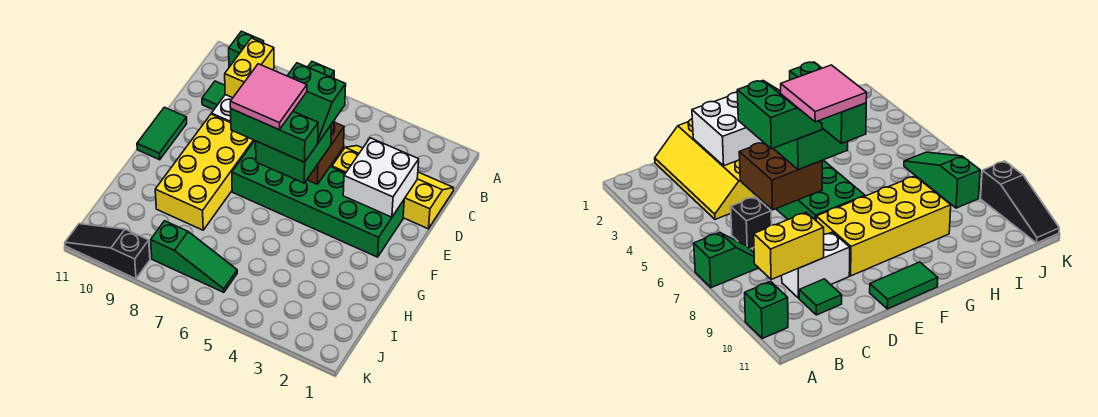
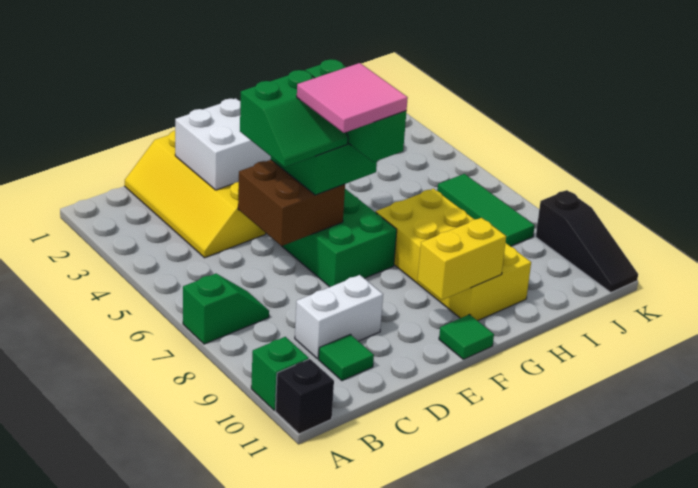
yellow 1x2 brick [225,38,274,98] -> yellow 1x2 brick moved to [418,218,506,300]
black 1x1 brick [731,197,772,249] -> black 1x1 brick moved to [275,359,334,434]
green 2x2 slope [288,63,346,142] -> green 2x2 slope turned to [240,70,348,167]
yellow 2x4 brick [155,114,255,230] -> yellow 2x4 brick turned to [376,189,531,321]
green 1x2 tile [137,107,187,160] -> green 1x1 tile [439,314,494,359]
green 1x3 slope [151,221,237,292] -> green 1x3 tile [437,174,535,246]

